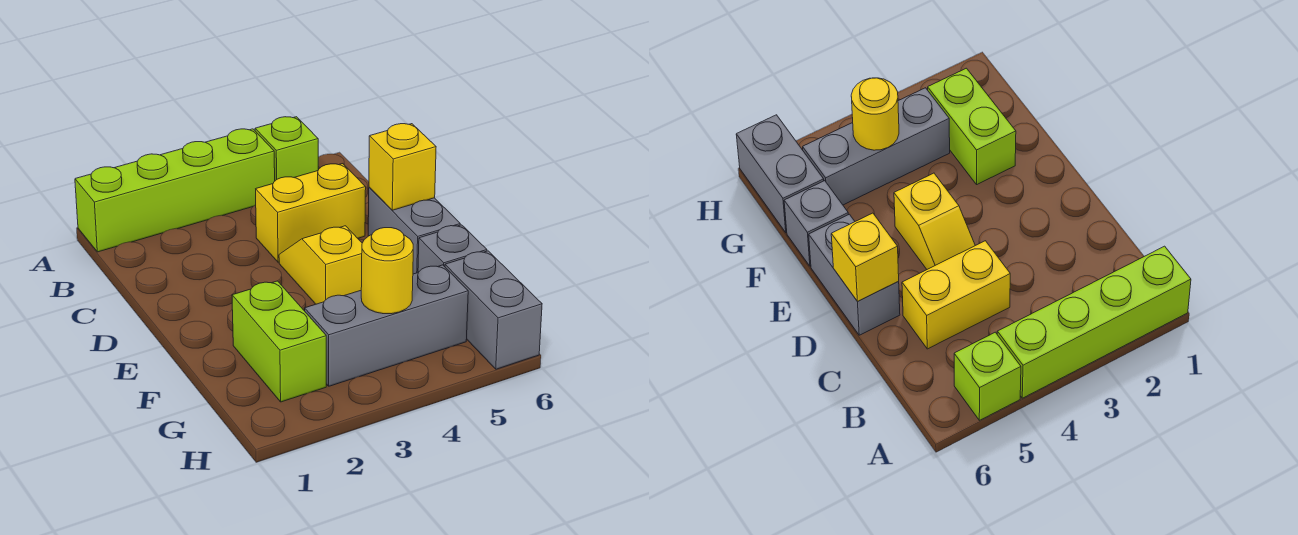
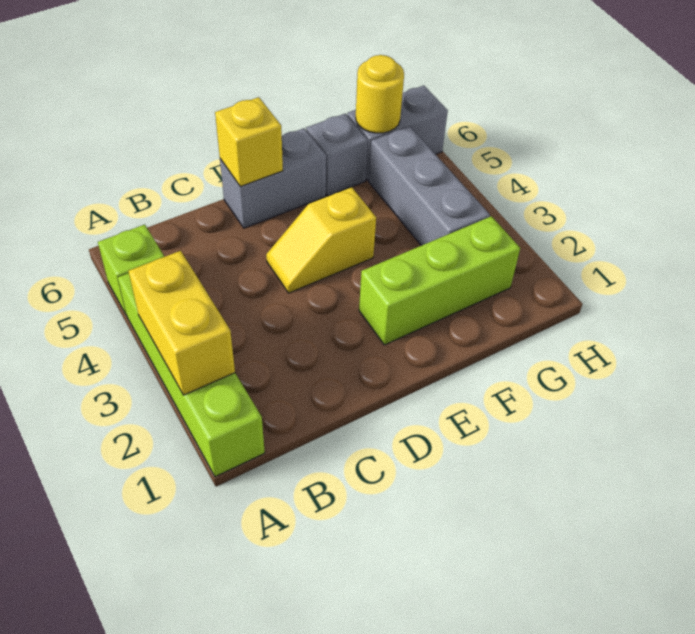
yellow 1x2 brick [256,164,366,262] -> yellow 1x2 brick moved to [129,251,235,395]
lime 1x2 brick [232,281,326,402] -> lime 1x3 brick [359,216,520,345]
yellow 1x1 round brick [361,228,413,314] -> yellow 1x1 round brick moved to [356,55,404,133]

